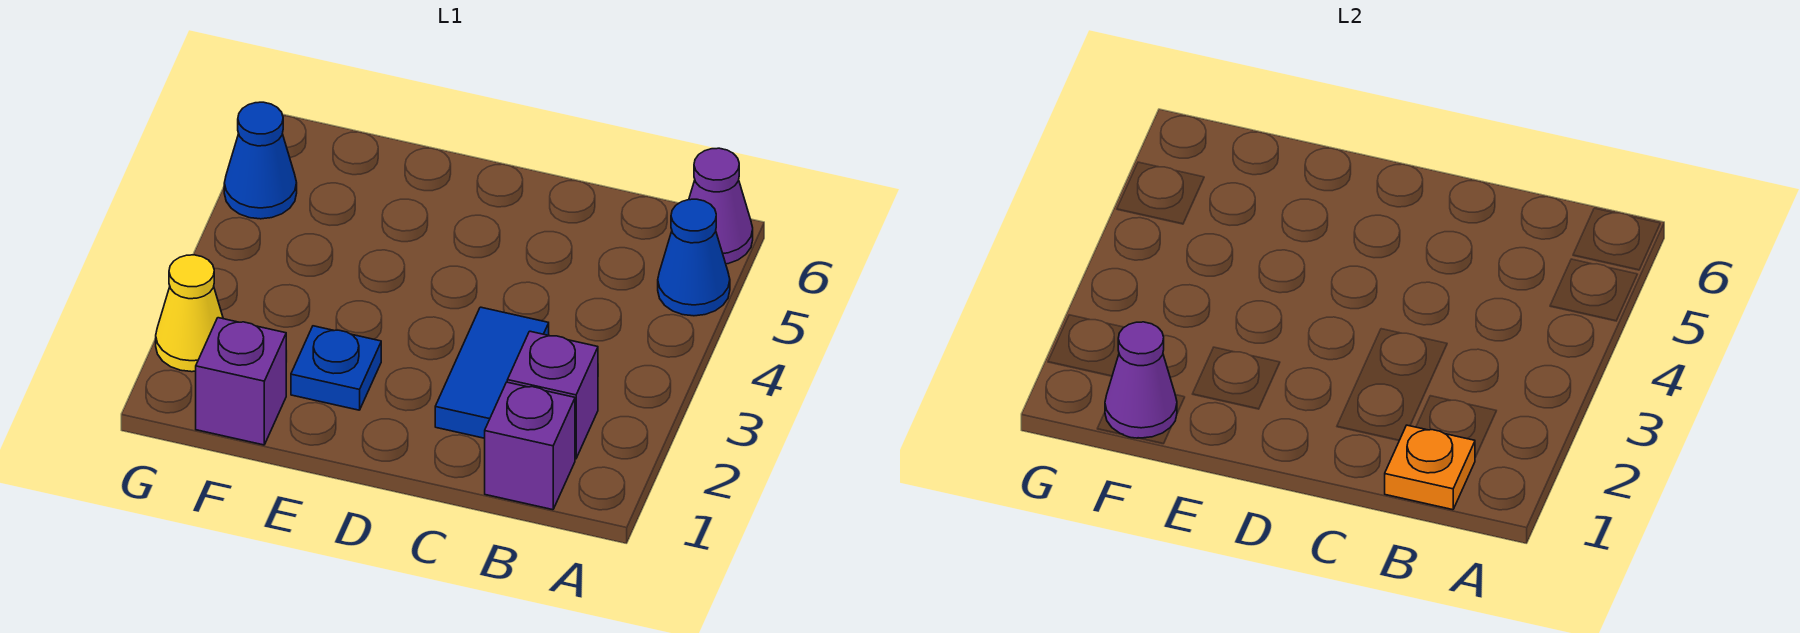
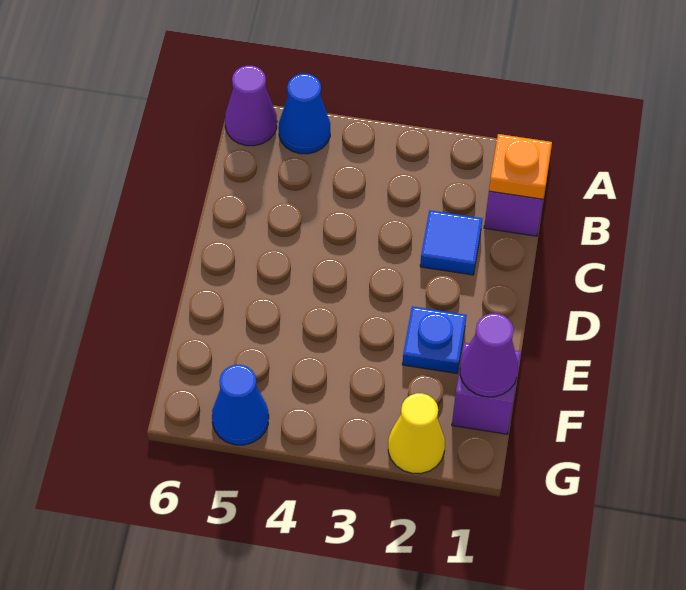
purple 1x1 brick [507,331,598,459] -> none
blue 1x2 tile [435,307,549,438] -> blue 1x1 tile [420,210,482,275]

